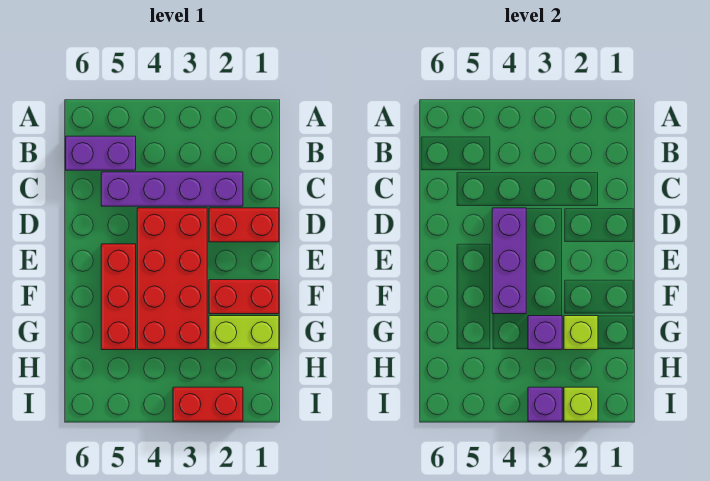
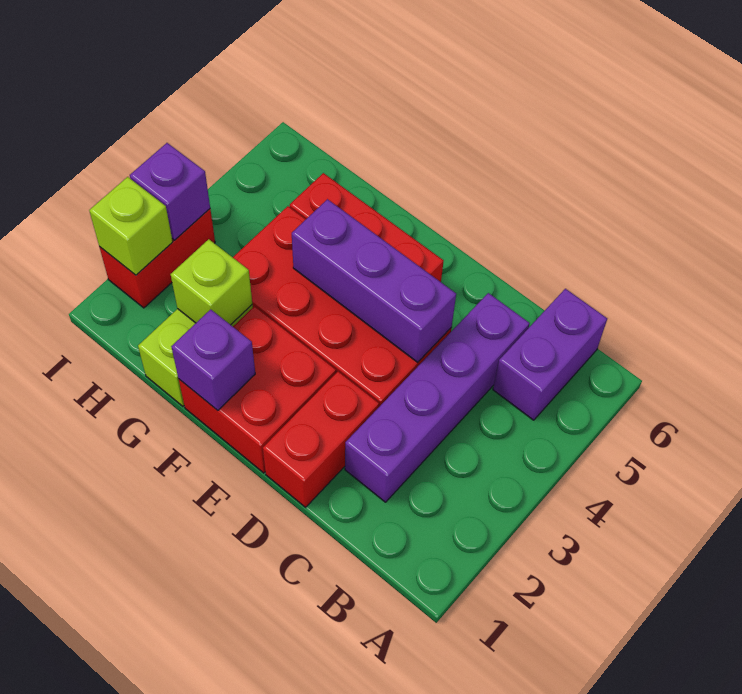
red 1x2 brick [209,280,279,314] -> red 2x2 brick [179,306,336,473]
purple 1x1 brick [528,316,562,350] -> purple 1x1 brick moved to [171,309,255,410]

